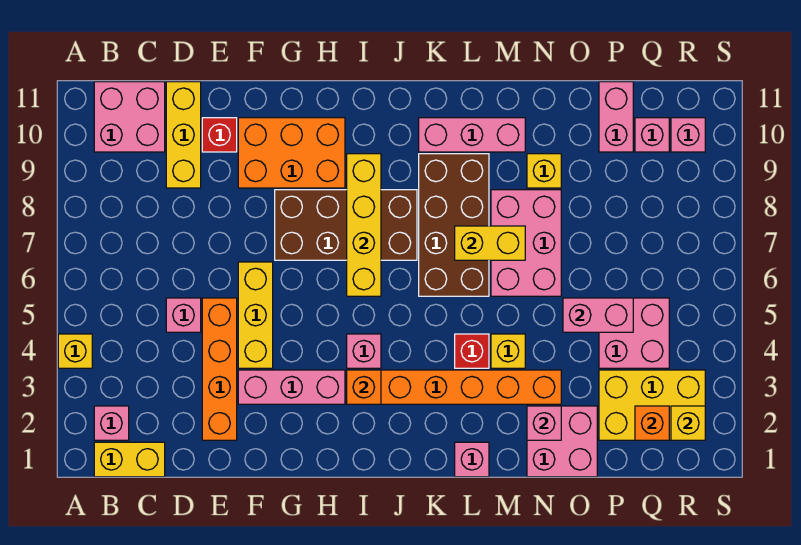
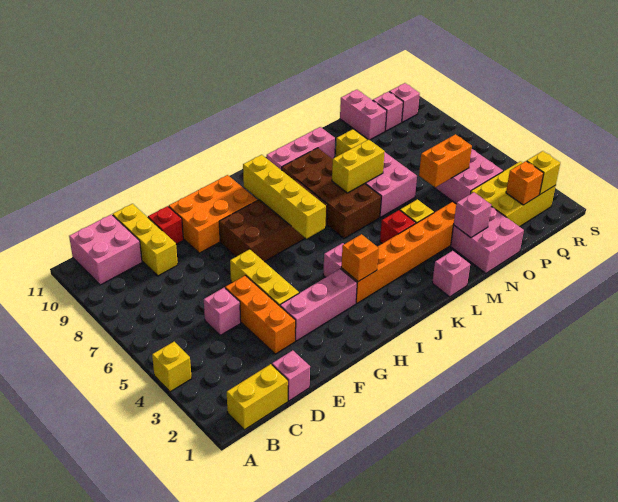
pink 1x1 brick [94,406,129,440] -> pink 1x1 brick moved to [272,350,310,401]
orange 1x4 brick [202,298,237,440] -> orange 1x3 brick [225,275,296,354]
pink 1x2 brick [563,298,633,332] -> orange 1x2 brick [419,134,472,187]

